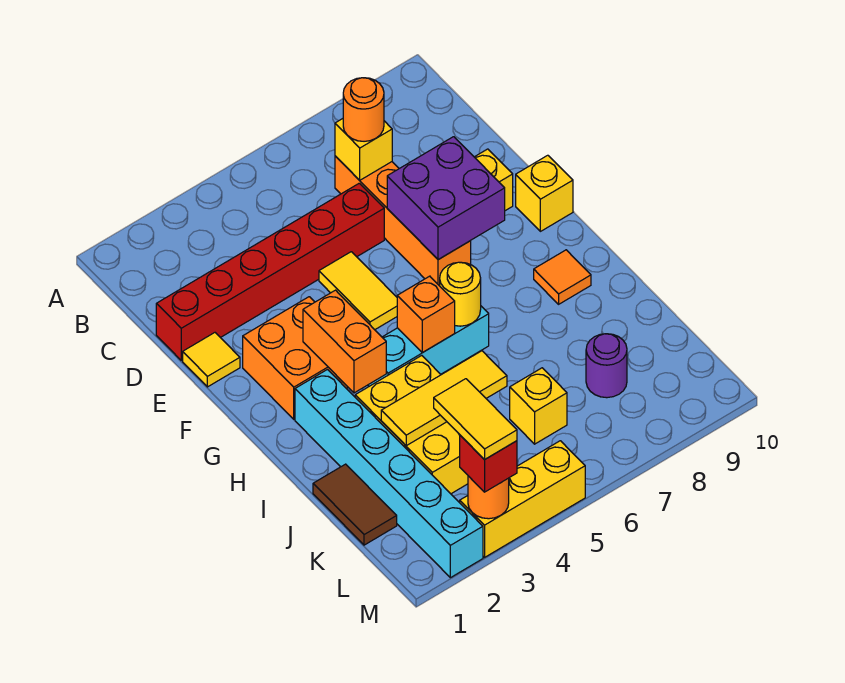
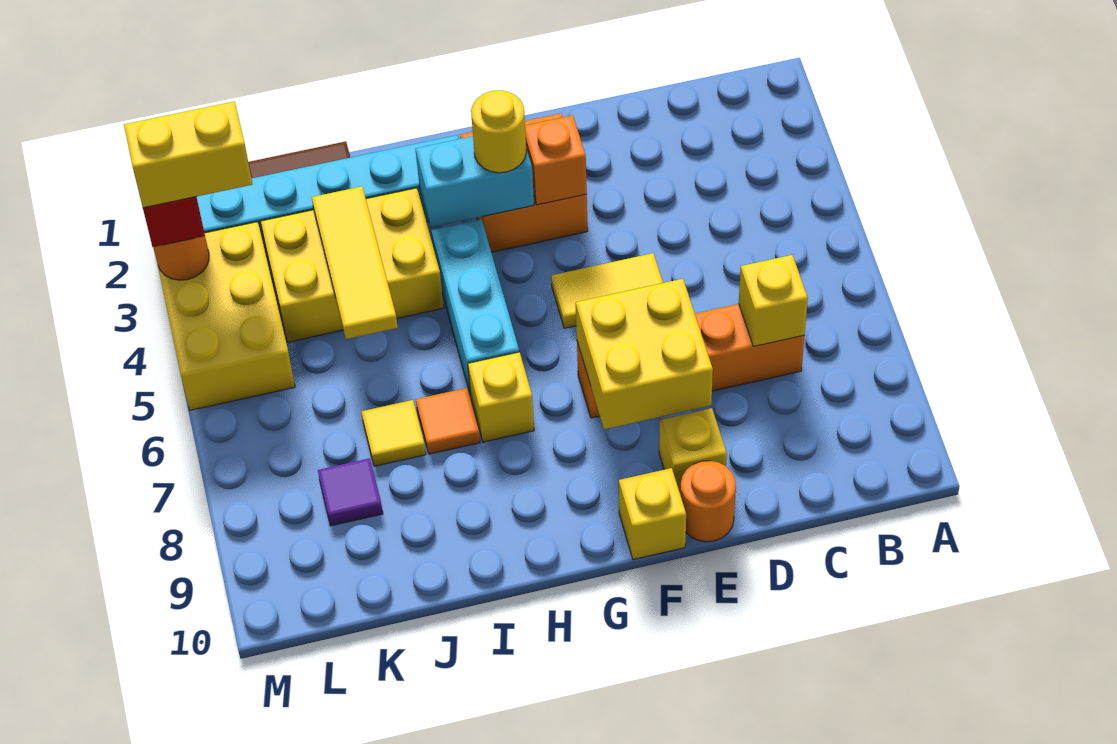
orange 1x1 round brick [343,78,384,141] -> orange 1x1 round brick moved to [681,461,736,542]
red 1x6 brick [156,183,384,360] -> none
yellow 1x1 tile [183,333,240,387] -> yellow 1x1 tile moved to [361,400,426,466]
purple 2x2 brick [387,137,505,260] -> yellow 2x2 brick [576,279,713,429]
orange 1x2 brick [303,290,386,393] -> cyan 1x2 brick [416,136,534,227]
orange 1x1 brick [397,276,455,353] -> orange 1x1 brick moved to [525,115,587,205]
yellow 1x1 round brick [440,262,481,326] -> yellow 1x1 round brick moved to [471,90,527,173]
orange 1x1 tile [534,250,591,304] -> orange 1x1 tile moved to [416,388,480,454]
yellow 1x1 brick [510,368,567,444] -> yellow 1x1 brick moved to [468,352,534,442]
purple 1x1 round brick [586,334,627,398] -> purple 1x1 tile [318,458,383,526]
yellow 1x2 tile [434,379,517,460] -> yellow 1x2 brick [124,101,252,208]
yellow 1x3 brick [460,441,585,557] -> yellow 2x3 brick [158,222,295,410]

